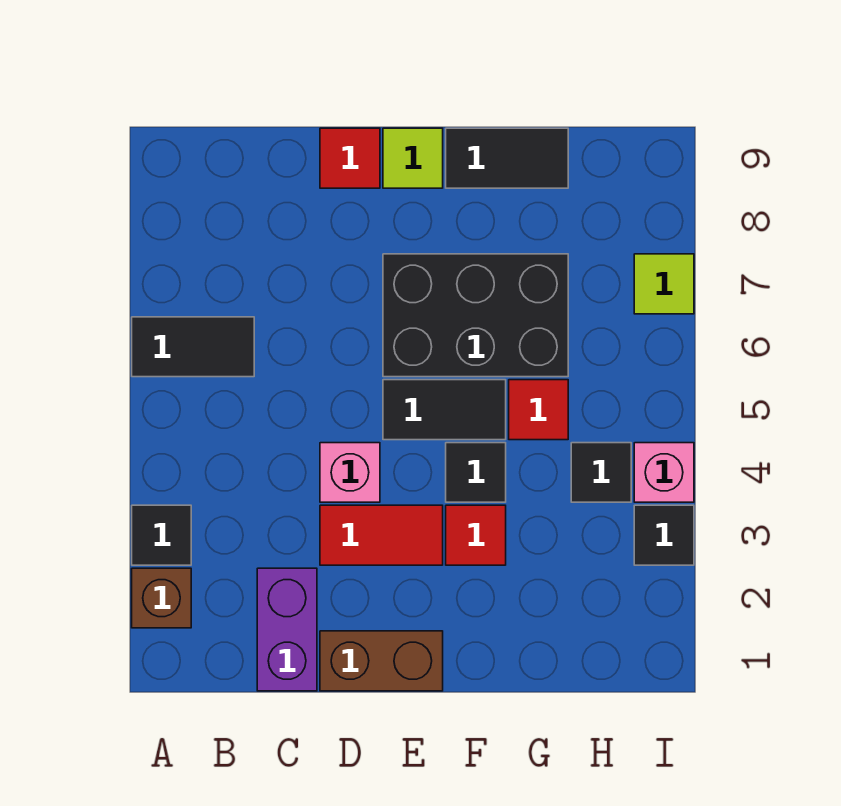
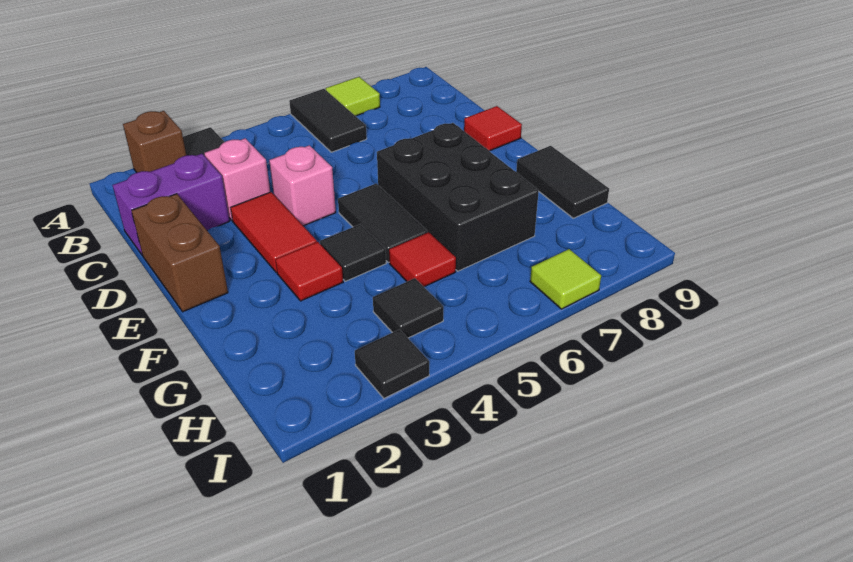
lime 1x1 tile [383,128,443,188] -> lime 1x1 tile moved to [326,77,380,116]
pink 1x1 brick [634,443,694,502] -> pink 1x1 brick moved to [204,138,270,221]

